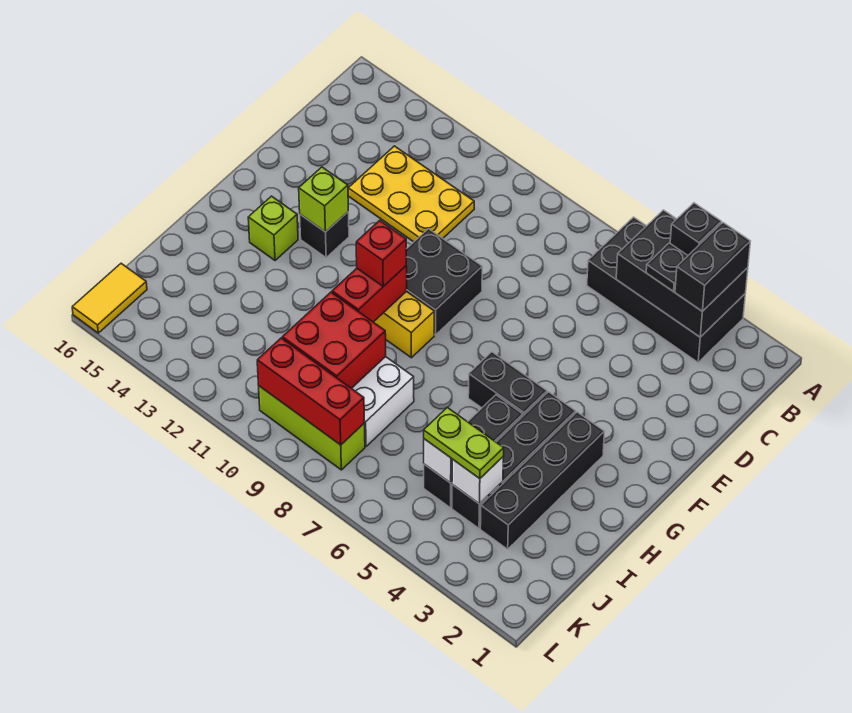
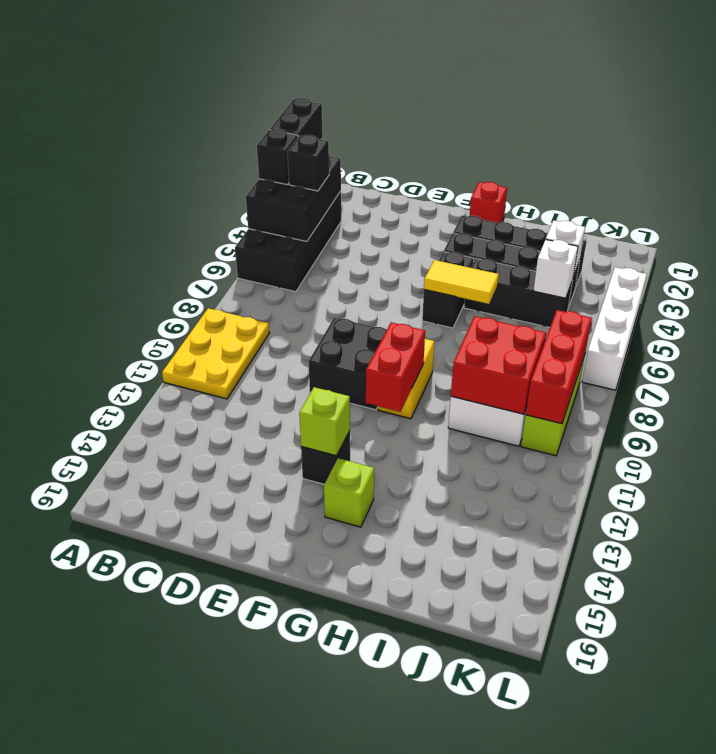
black 1x2 brick [675,223,750,311] -> black 1x2 brick turned to [270,98,323,140]
black 1x1 plate [646,243,688,291] -> black 1x1 brick [287,135,329,191]
yellow 2x3 plate [348,146,474,242] -> yellow 2x3 plate moved to [162,308,269,399]
red 1x2 brick [332,266,407,322] -> red 1x2 brick turned to [366,322,425,412]
red 1x1 brick [356,220,406,286] -> red 1x1 brick moved to [470,182,507,223]
lime 1x2 plate [424,407,504,479] -> none
yellow 1x2 tile [72,263,147,333] -> yellow 1x2 tile moved to [424,260,499,304]
none -> white 1x4 brick [582,267,647,390]

